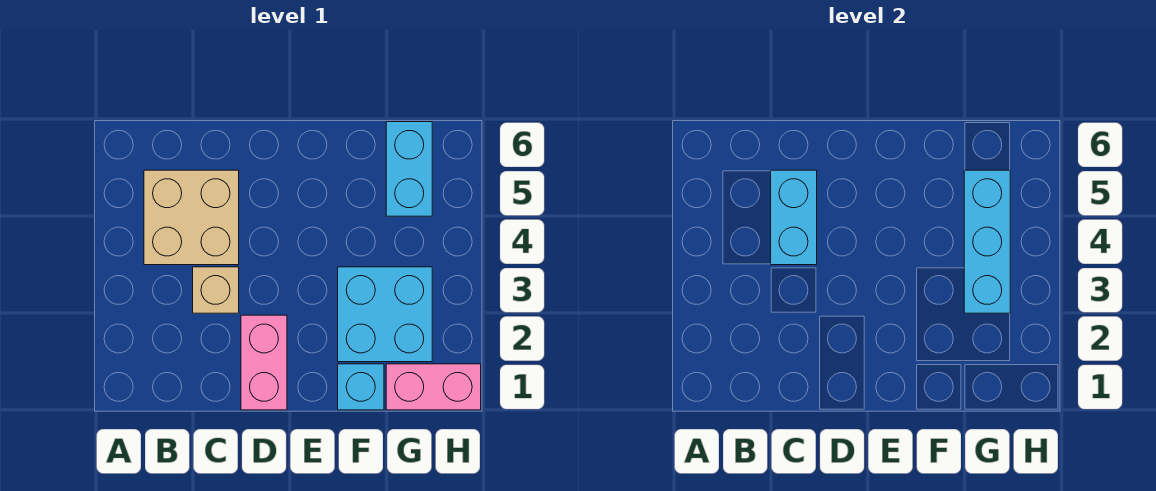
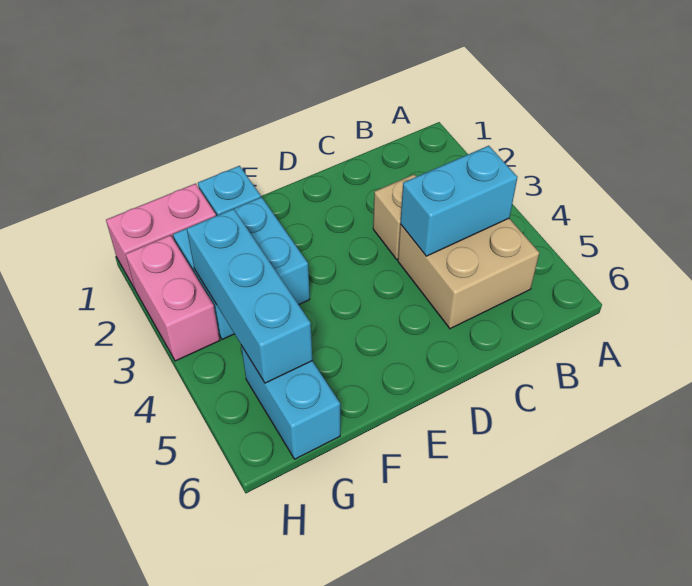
cyan 1x2 brick [771,170,817,265] -> cyan 1x2 brick turned to [400,146,517,256]
pink 1x2 brick [241,315,287,410] -> pink 1x2 brick moved to [126,235,220,361]

